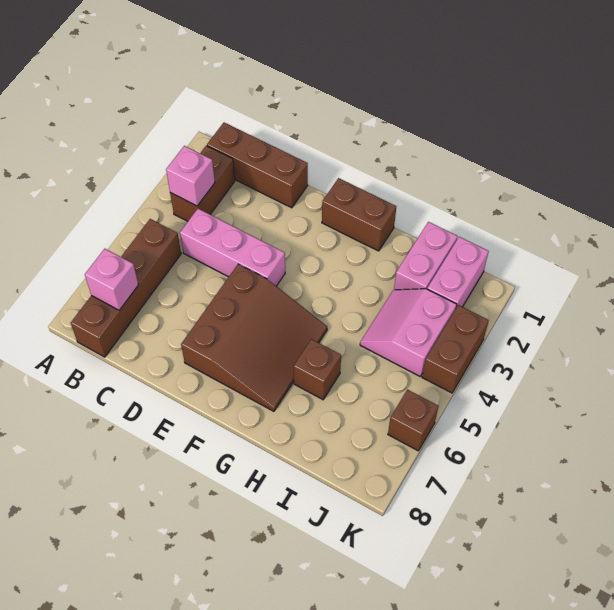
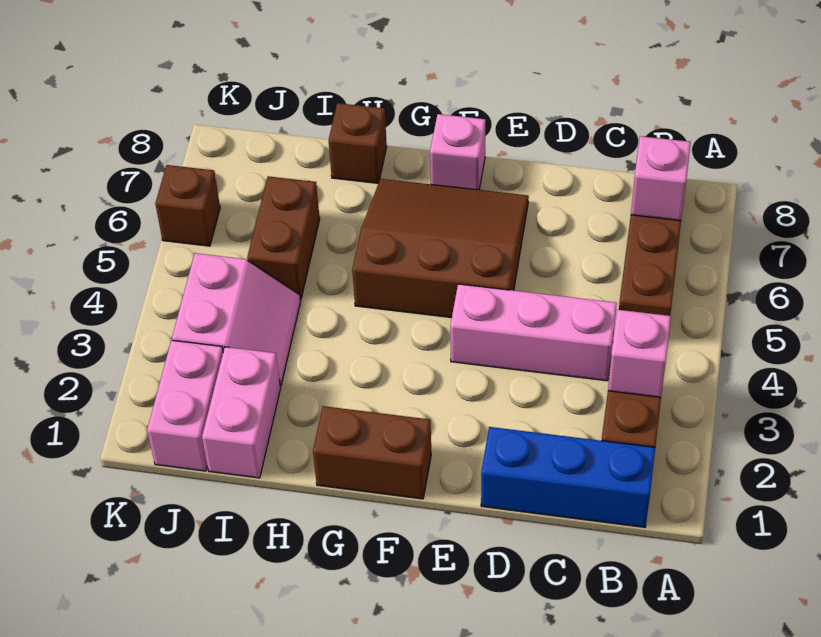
brown 1x3 brick [207,123,308,208] -> blue 1x3 brick [481,427,655,527]
brown 3x3 slope [181,264,327,411] -> brown 3x3 slope turned to [352,179,529,318]
none -> pink 1x1 brick [430,114,486,190]
brown 1x1 brick [294,339,341,400] -> brown 1x1 brick moved to [329,103,387,183]
brown 1x2 brick [422,305,489,393] -> brown 1x2 brick moved to [247,176,320,300]

